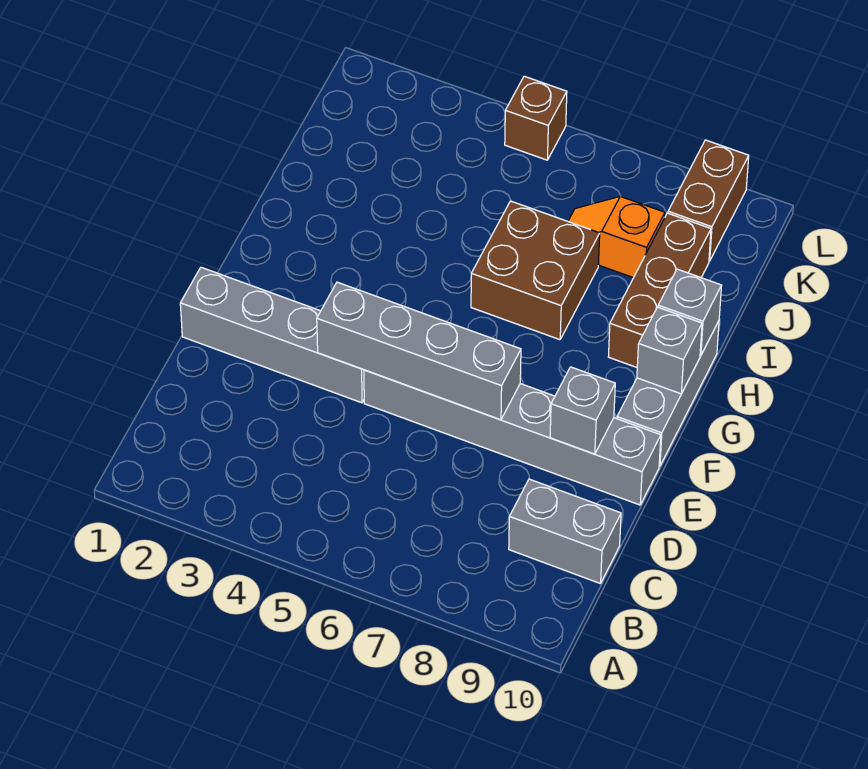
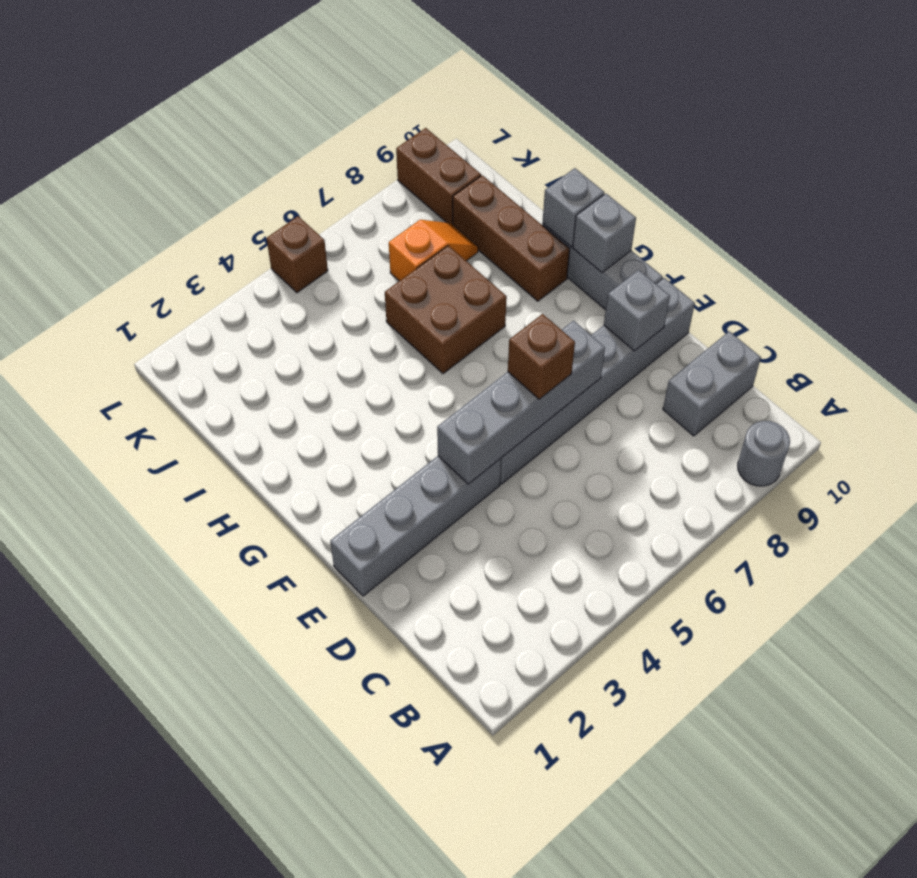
none -> grey 1x1 round brick [738,421,790,486]
none -> brown 1x1 brick [508,314,575,399]
orange 1x2 slope [568,196,665,278] -> orange 1x2 slope turned to [389,220,478,281]

